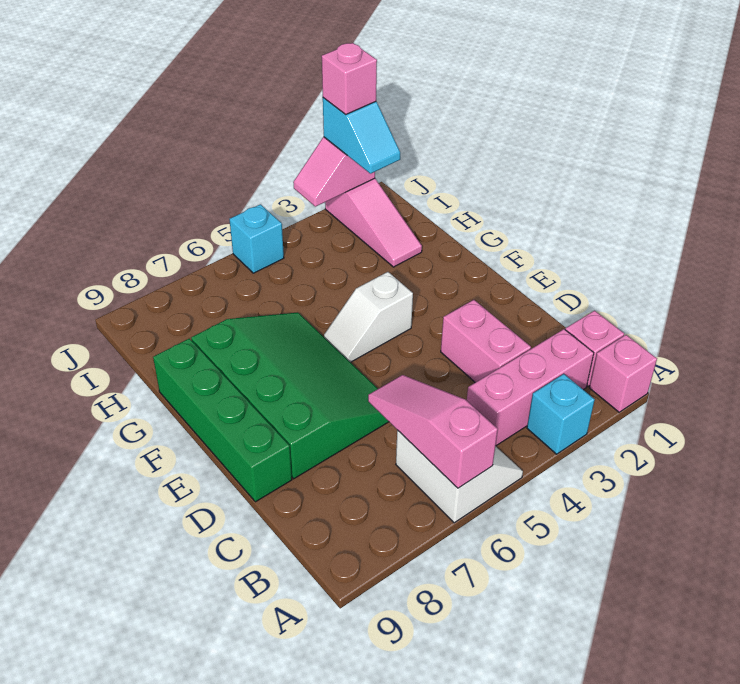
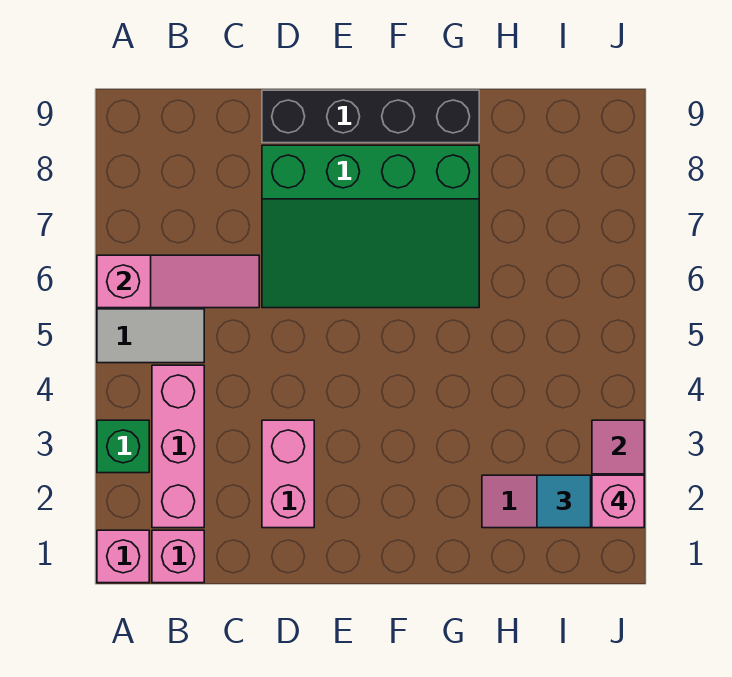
cyan 1x1 brick [527,374,595,454] -> green 1x1 brick [97,420,149,473]
pink 1x2 brick [441,300,531,383] -> pink 1x2 brick turned to [262,420,314,528]
green 1x4 brick [153,338,292,502] -> black 1x4 brick [262,90,479,143]
white 1x2 slope [324,272,413,362] -> none
cyan 1x1 brick [229,204,284,273] -> none

